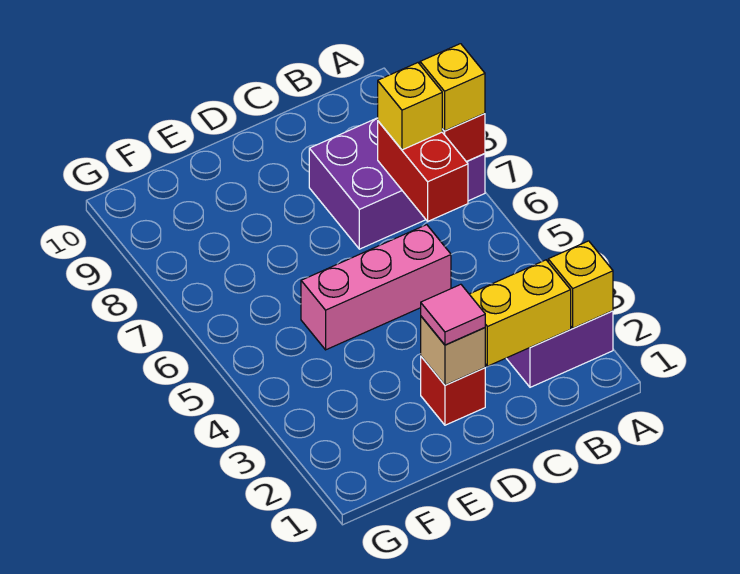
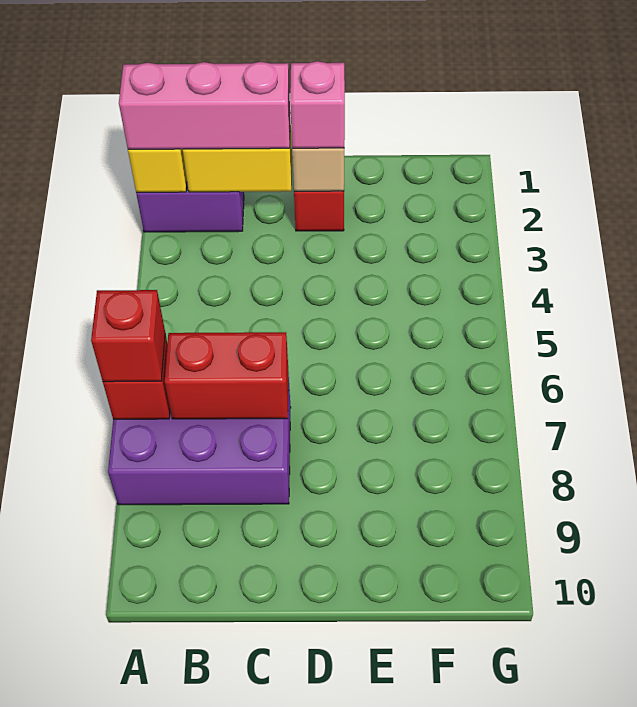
yellow 1x1 brick [420,44,485,131] -> red 1x1 brick [91,290,165,382]
red 1x2 brick [378,121,468,221] -> red 1x2 brick turned to [165,332,288,419]
yellow 1x1 brick [378,63,442,150] -> none
pink 1x3 brick [301,225,451,350] -> pink 1x3 brick moved to [119,62,290,149]
pink 1x1 tile [421,284,485,345] -> pink 1x1 brick [290,61,345,149]

